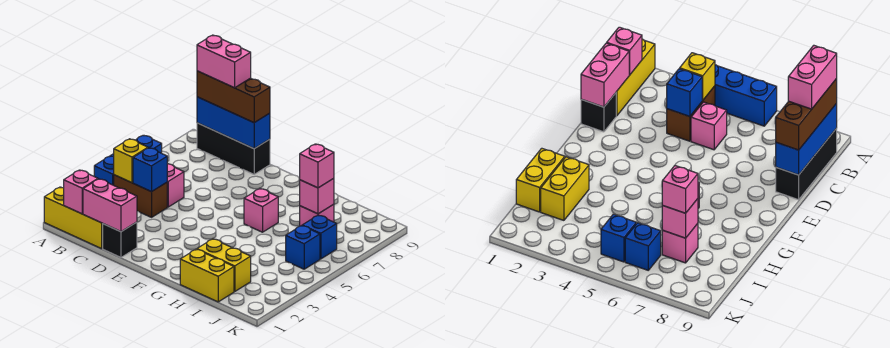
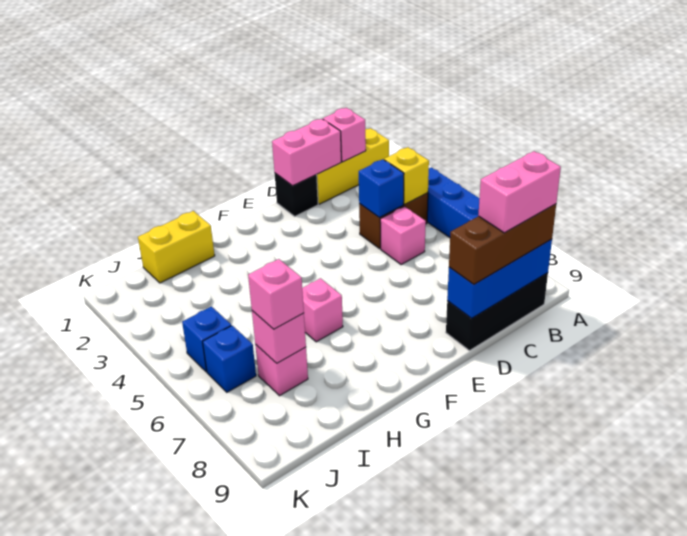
yellow 1x2 brick [197,239,251,292] -> none

